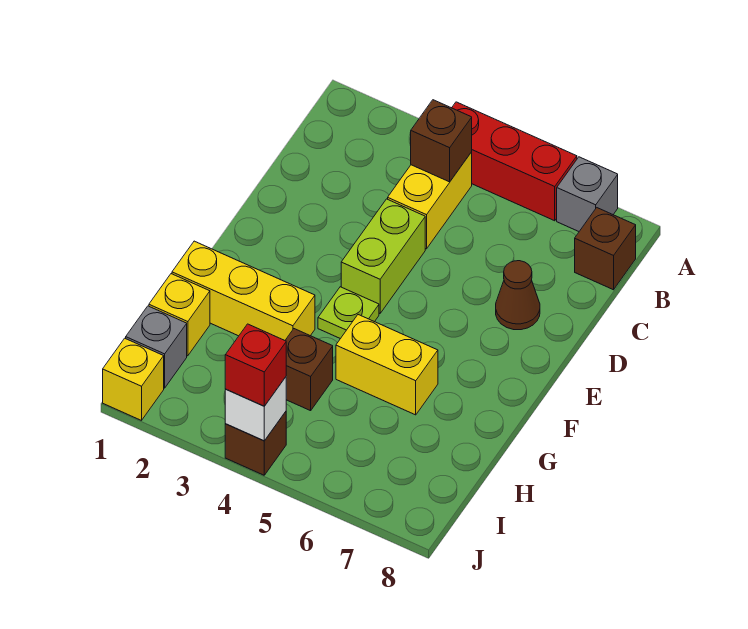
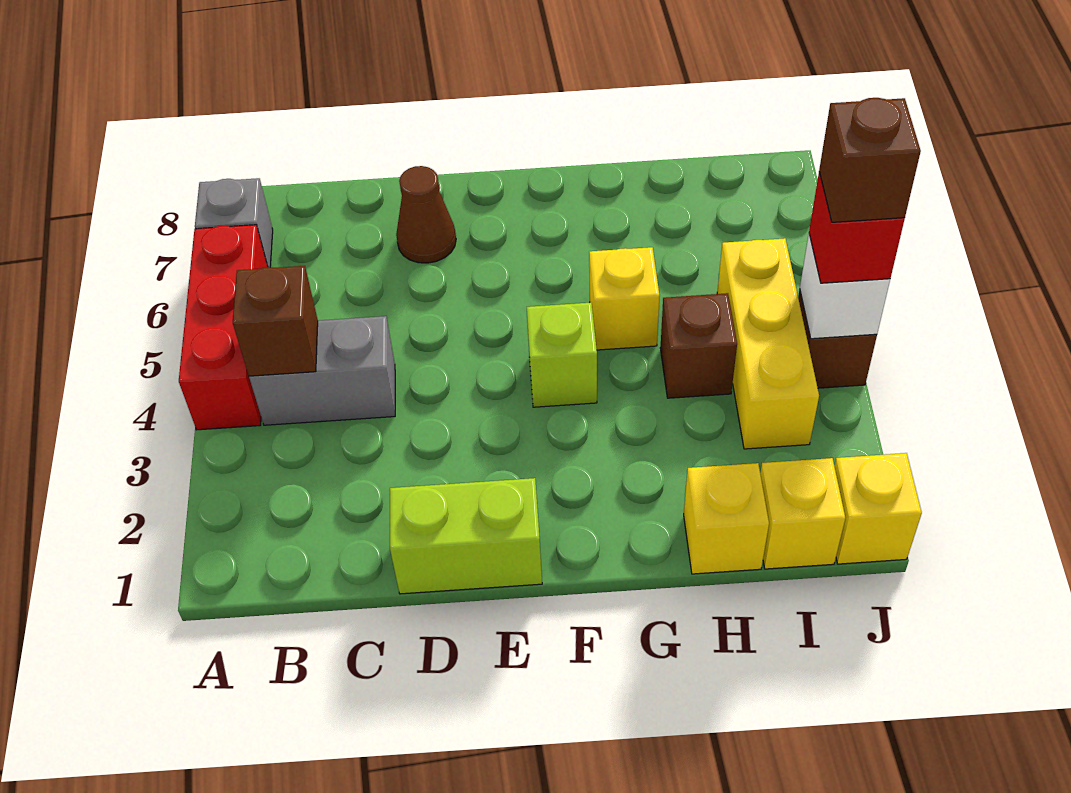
yellow 1x2 brick [388,152,472,249] -> grey 1x2 brick [249,316,395,425]
brown 1x1 brick [575,208,636,290] -> brown 1x1 brick moved to [819,98,921,222]
lime 1x2 brick [341,199,425,313] -> lime 1x2 brick moved to [390,478,542,594]
lime 1x1 plate [318,287,379,339] -> lime 1x1 brick [527,303,597,407]
yellow 1x3 brick [172,241,315,340] -> yellow 1x3 brick moved to [717,238,819,449]
yellow 1x2 brick [336,315,438,415] -> yellow 1x1 brick [589,247,660,350]
grey 1x1 brick [126,306,187,388] -> yellow 1x1 brick [760,458,845,569]

